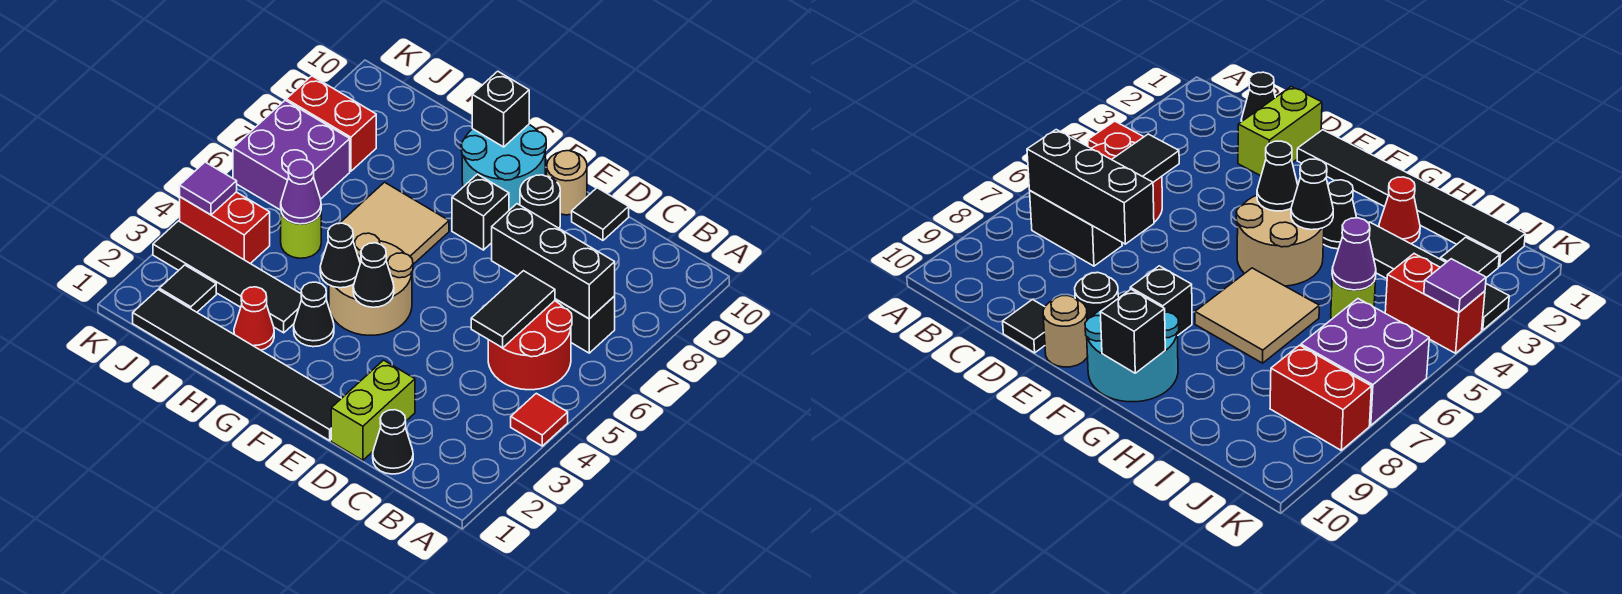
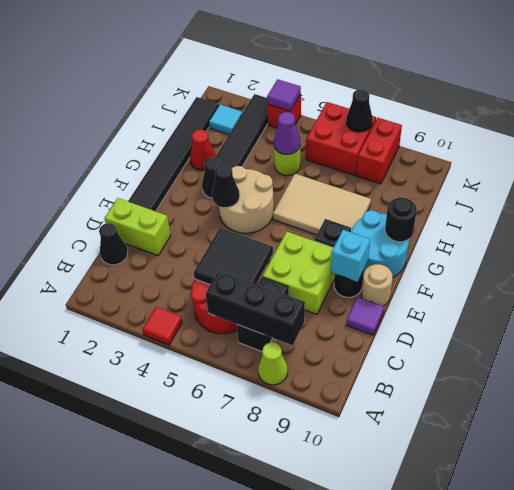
none -> lime 1x1 cone [258,342,288,385]
black 1x3 brick [492,204,615,319] -> black 1x3 brick turned to [206,270,305,345]
black 1x2 tile [471,271,555,348] -> black 2x2 tile [194,228,273,285]
none -> lime 2x2 brick [263,232,335,314]
black 1x1 tile [572,188,629,240] -> purple 1x1 tile [346,297,384,335]
none -> cyan 1x1 brick [331,230,370,282]
black 1x1 cone [320,223,360,288] -> black 1x1 cone moved to [346,89,373,132]
tan 2x2 tile [340,182,449,264] -> tan 2x3 tile [273,174,371,235]
black 1x1 brick [472,71,529,147] -> black 1x1 round brick [385,198,417,242]
black 1x1 tile [159,265,216,312] -> cyan 1x1 tile [209,104,242,134]
red 1x2 brick [180,192,270,264] -> red 1x1 brick [267,94,301,128]
purple 2x2 brick [233,100,350,210] -> red 2x2 brick [306,102,376,176]

